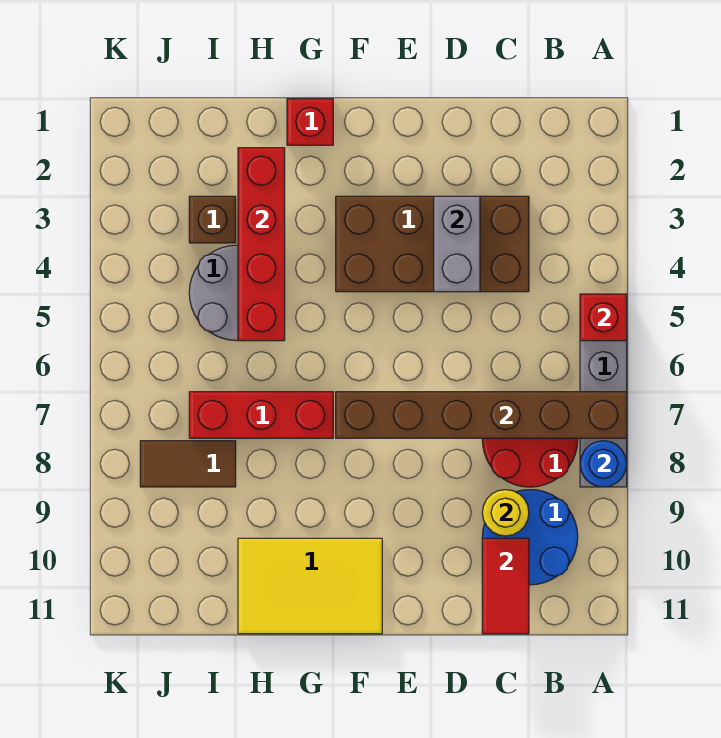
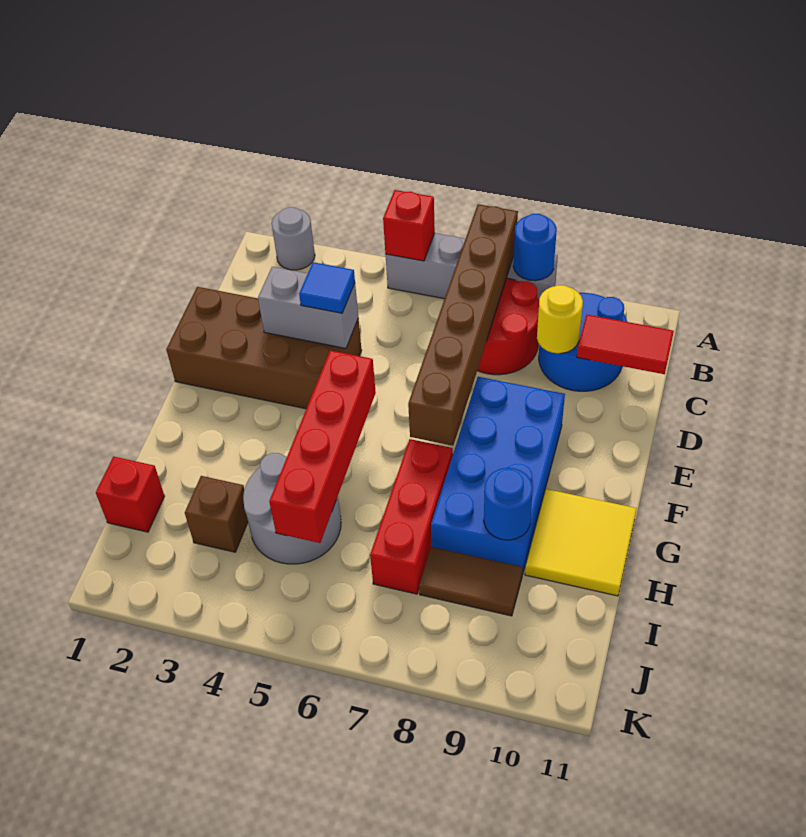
none -> grey 1x1 round brick [271,207,315,270]
brown 2x4 brick [336,196,529,292] -> brown 2x4 brick turned to [166,287,362,409]
none -> blue 1x1 tile [299,262,355,313]
none -> blue 2x4 brick [431,377,565,572]
yellow 2x3 tile [238,538,382,634] -> yellow 2x2 tile [525,489,637,596]
red 1x1 brick [287,99,333,145] -> red 1x1 brick moved to [96,457,165,532]
red 1x4 brick [238,148,285,341] -> red 1x4 brick turned to [269,350,376,543]
none -> blue 1x1 round brick [484,468,533,540]
brown 1x2 tile [140,441,236,487] -> brown 1x2 tile turned to [419,547,523,616]

